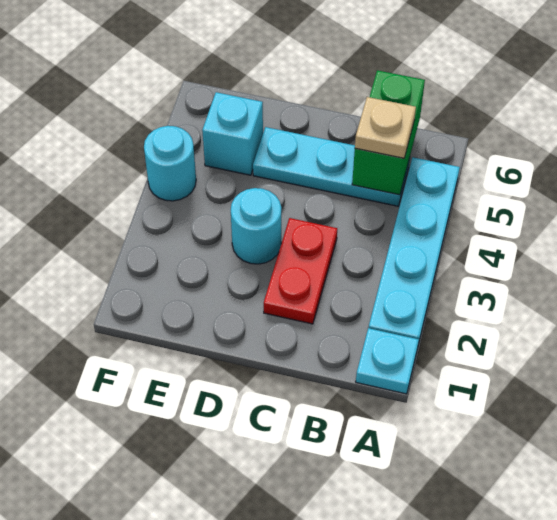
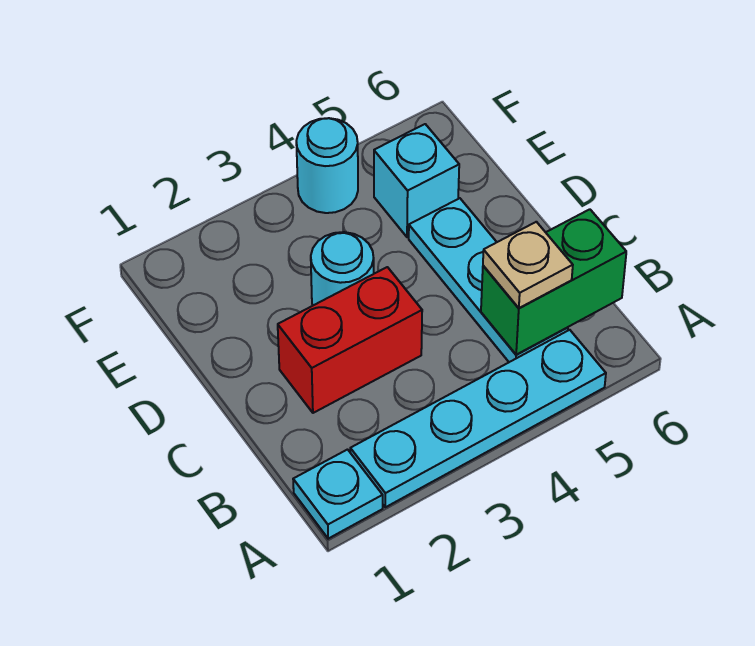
red 1x2 plate [264,218,337,324] -> red 1x2 brick [278,267,422,413]

